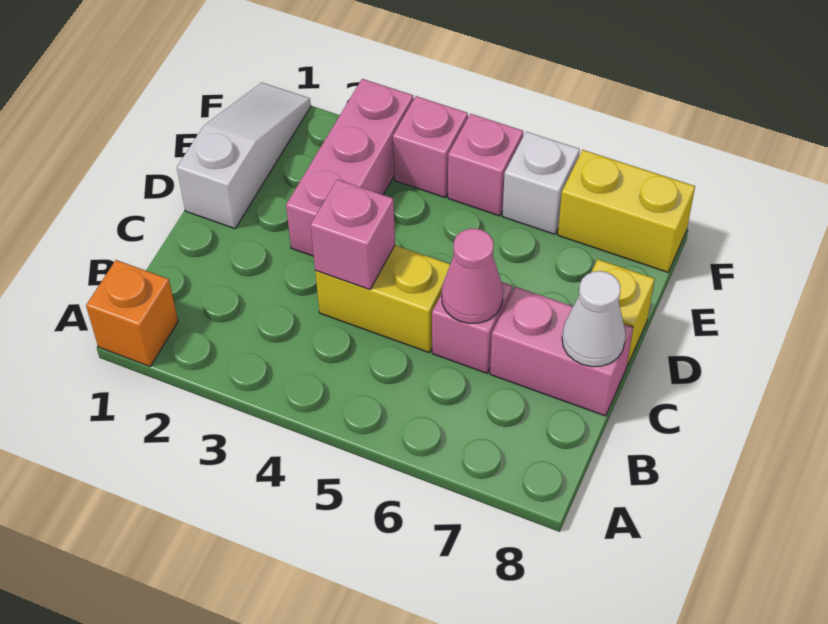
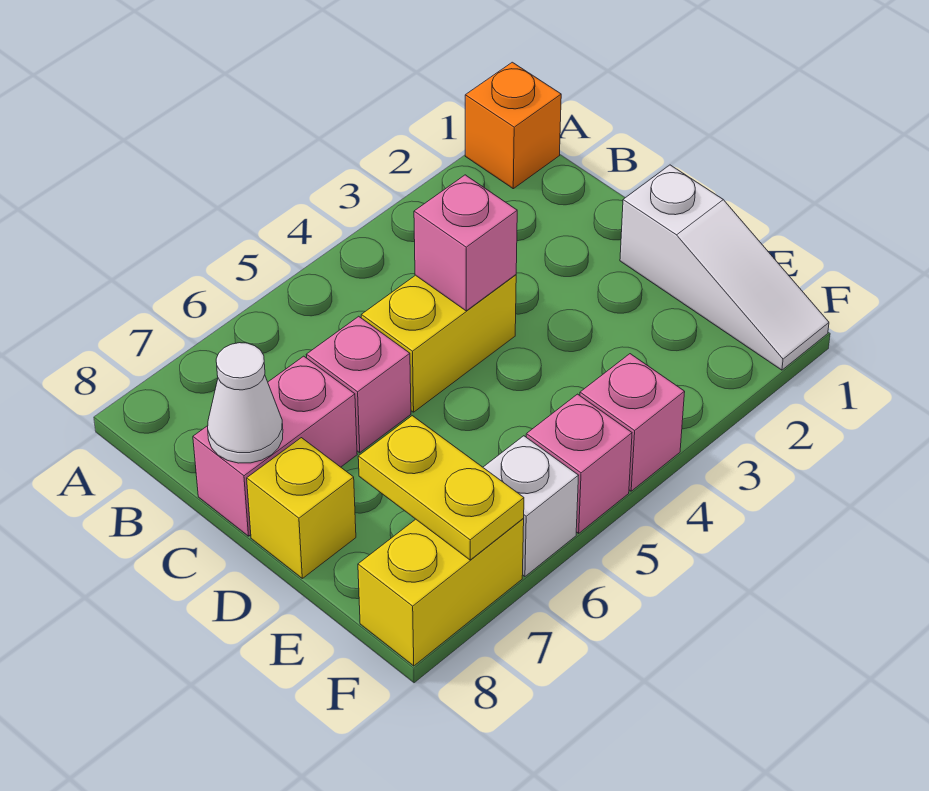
pink 1x1 cone [442,228,503,323] -> none
pink 1x3 brick [286,79,413,256] -> none
none -> yellow 1x2 plate [358,416,524,560]

